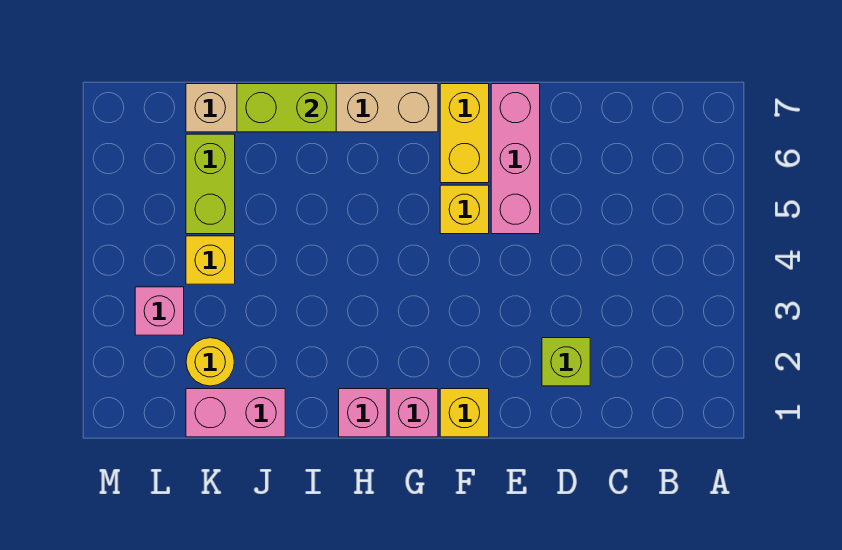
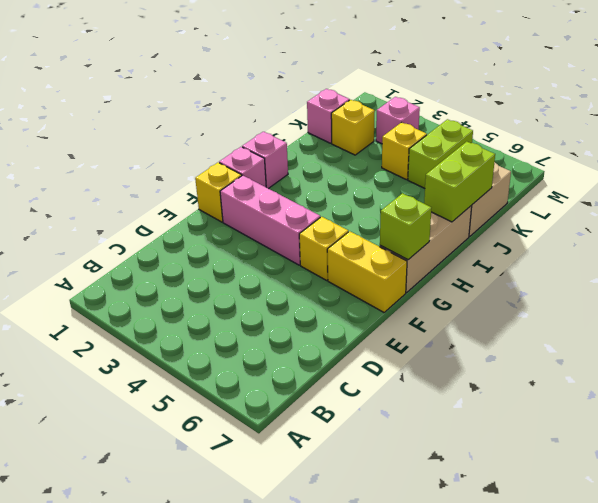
lime 1x1 brick [542,338,590,386] -> lime 1x1 brick moved to [380,193,431,260]
pink 1x3 brick [491,84,540,234] -> pink 1x3 brick moved to [220,175,320,265]
pink 1x2 brick [186,389,285,437] -> pink 1x1 brick [307,89,350,143]
yellow 1x1 round brick [186,338,234,386] -> yellow 1x1 brick [331,100,375,155]
lime 1x2 brick [186,134,235,234] -> lime 1x2 brick turned to [408,119,473,188]

